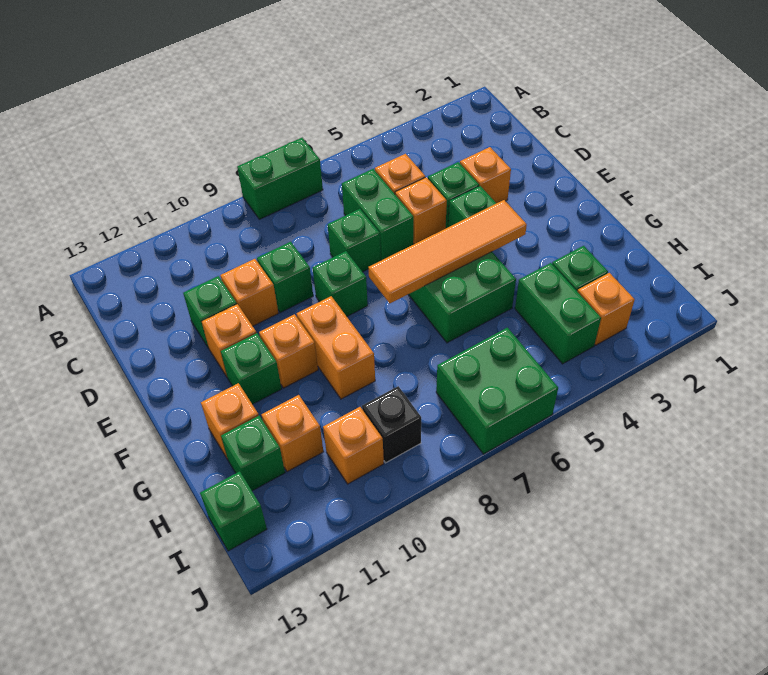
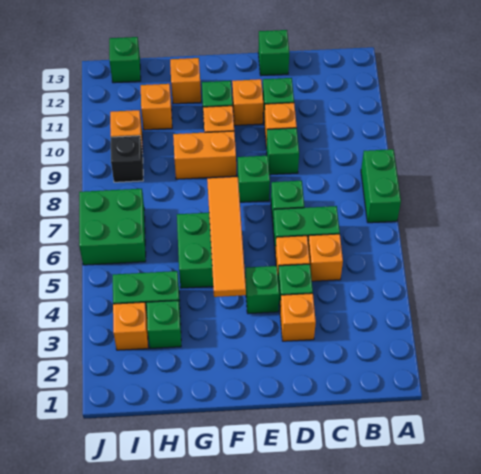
green 1x1 brick [221,416,285,491] -> green 1x1 brick moved to [258,30,289,76]

